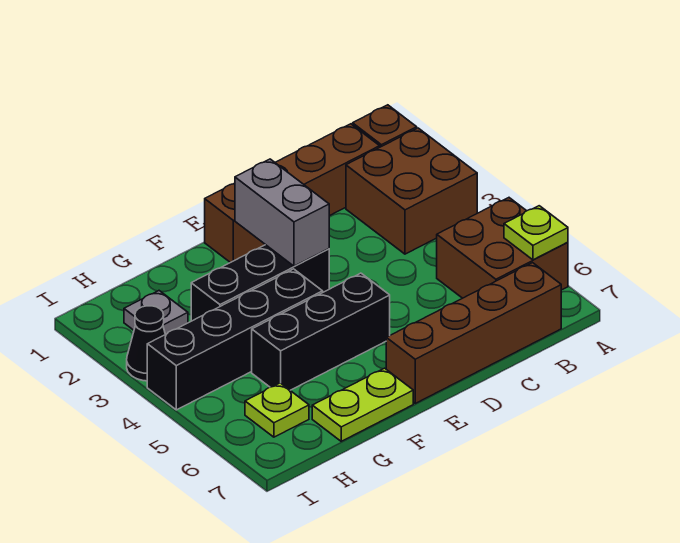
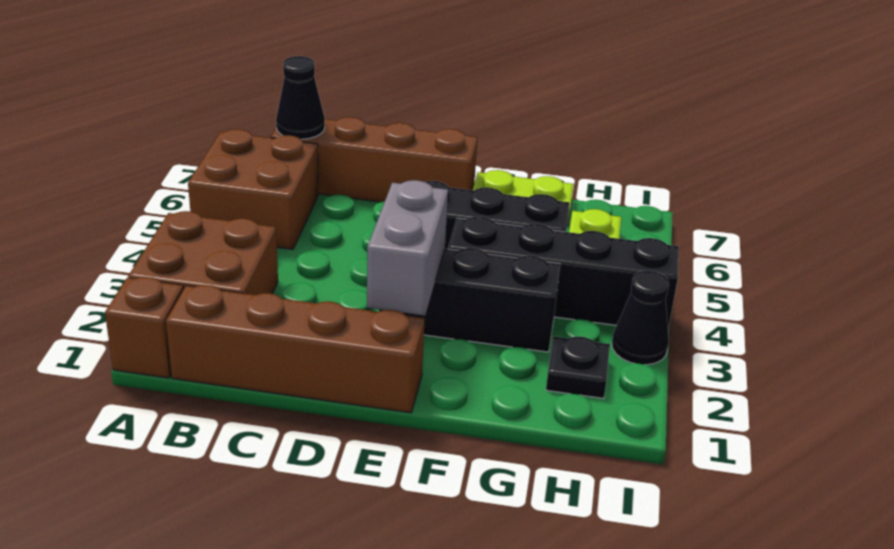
lime 1x1 plate [504,206,568,260] -> none
none -> black 1x1 cone [276,56,325,139]
grey 1x1 plate [124,291,188,334] -> black 1x1 plate [546,336,610,398]

